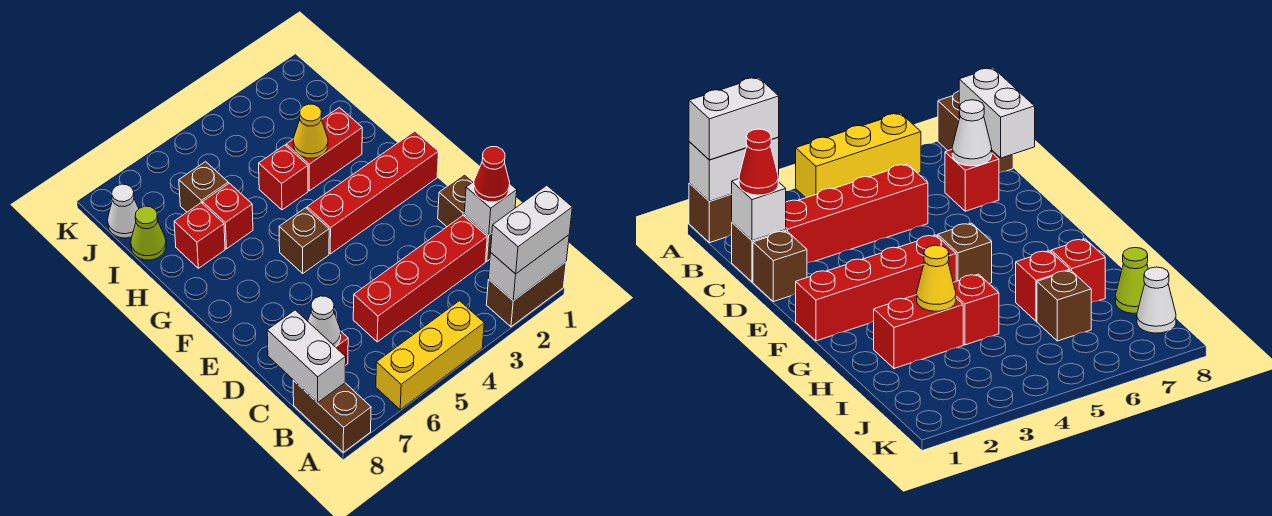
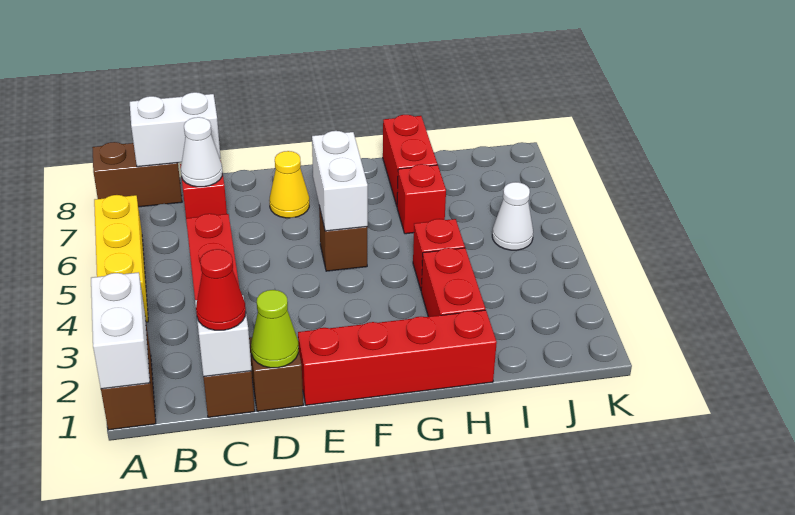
white 1x2 brick [491,185,572,274] -> white 1x2 brick moved to [312,131,368,231]
red 1x4 brick [307,131,438,254] -> red 1x4 brick turned to [298,310,497,405]
yellow 1x1 cone [293,104,328,158] -> yellow 1x1 cone moved to [270,151,309,218]
red 1x1 brick [174,203,225,268] -> red 1x2 brick [383,115,437,206]
brown 1x1 brick [179,162,228,212] -> none
lime 1x1 cone [131,206,166,260] -> lime 1x1 cone moved to [251,290,299,368]
white 1x1 cone [108,184,139,238] -> white 1x1 cone moved to [492,182,533,250]

